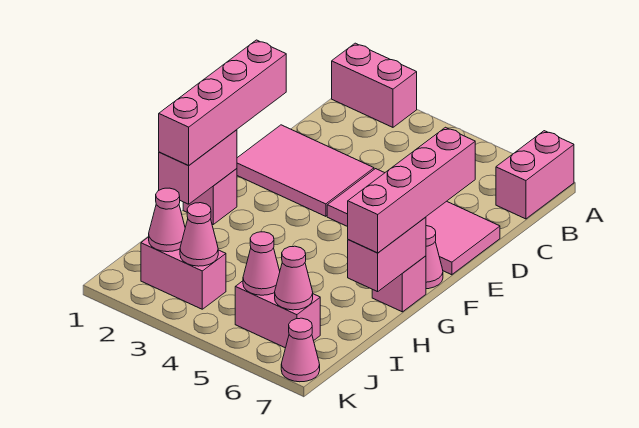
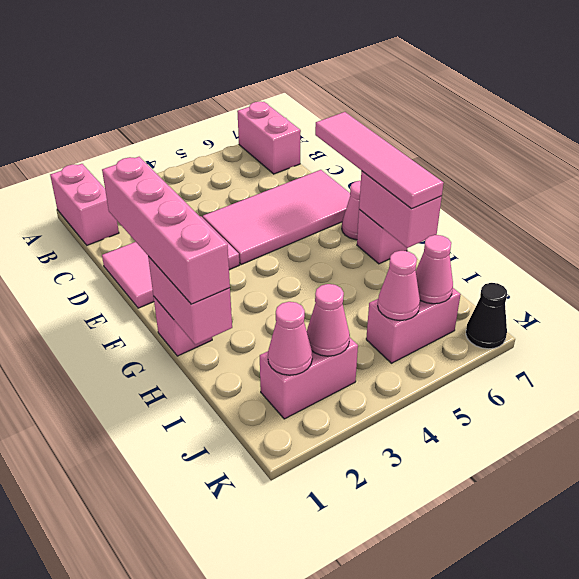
pink 1x2 brick [332,43,417,127] -> pink 1x2 brick turned to [50,164,119,245]
pink 1x4 brick [348,127,475,253] -> pink 1x4 tile [315,112,444,209]
pink 1x1 cone [281,318,320,382] -> black 1x1 cone [466,283,507,349]

